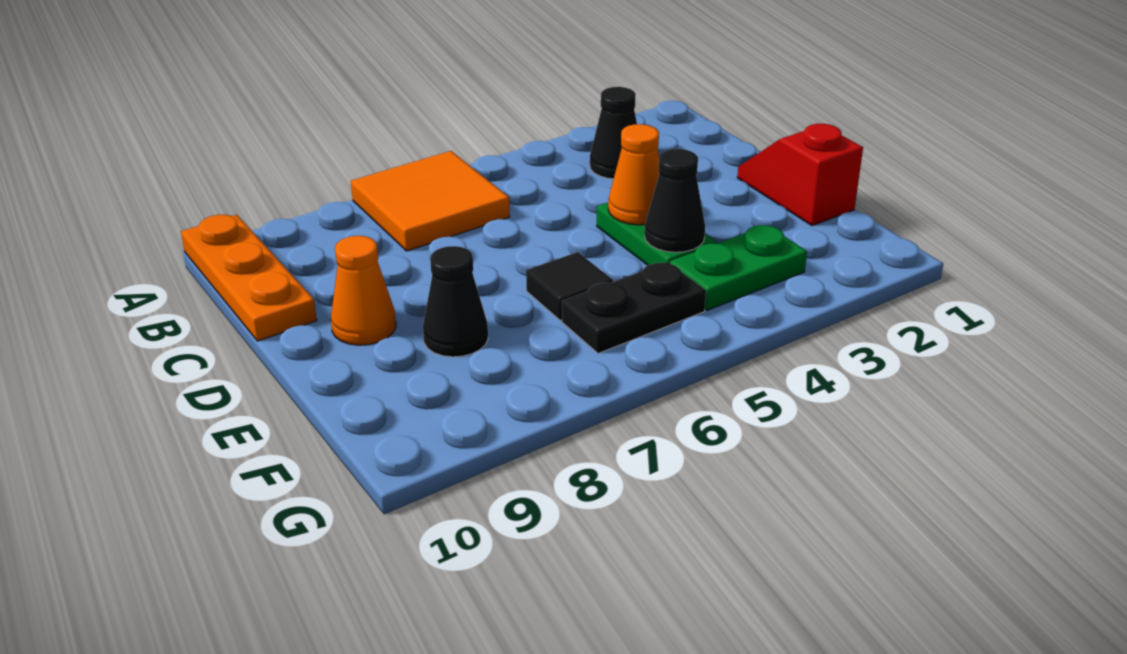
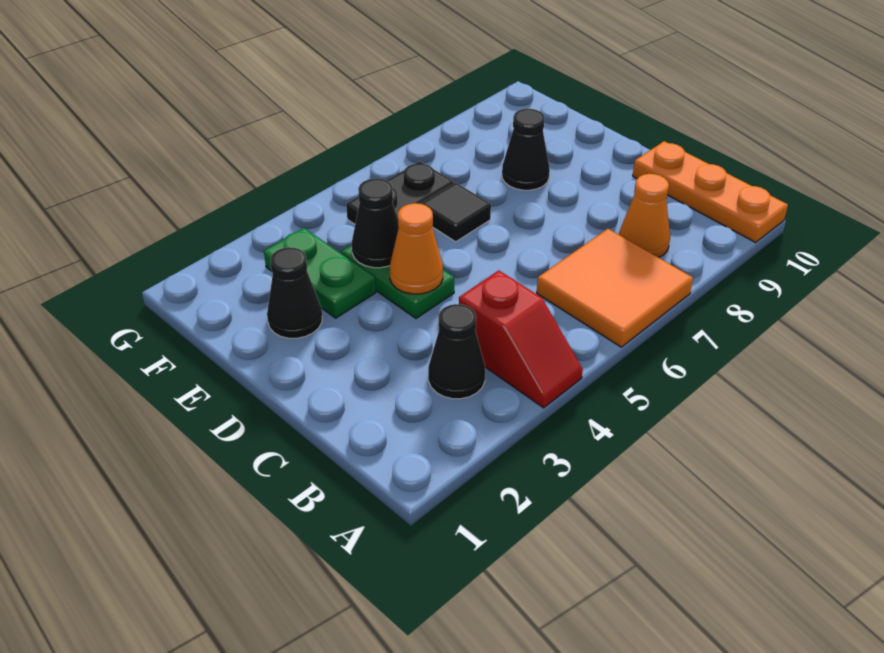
red 1x2 slope [737,124,863,226] -> red 1x2 slope moved to [459,270,583,408]
orange 1x1 cone [331,236,396,345] -> orange 1x1 cone moved to [619,174,670,258]
none -> black 1x1 cone [267,247,322,338]
green 1x2 plate [670,225,807,310] -> green 1x2 plate turned to [264,228,376,318]

